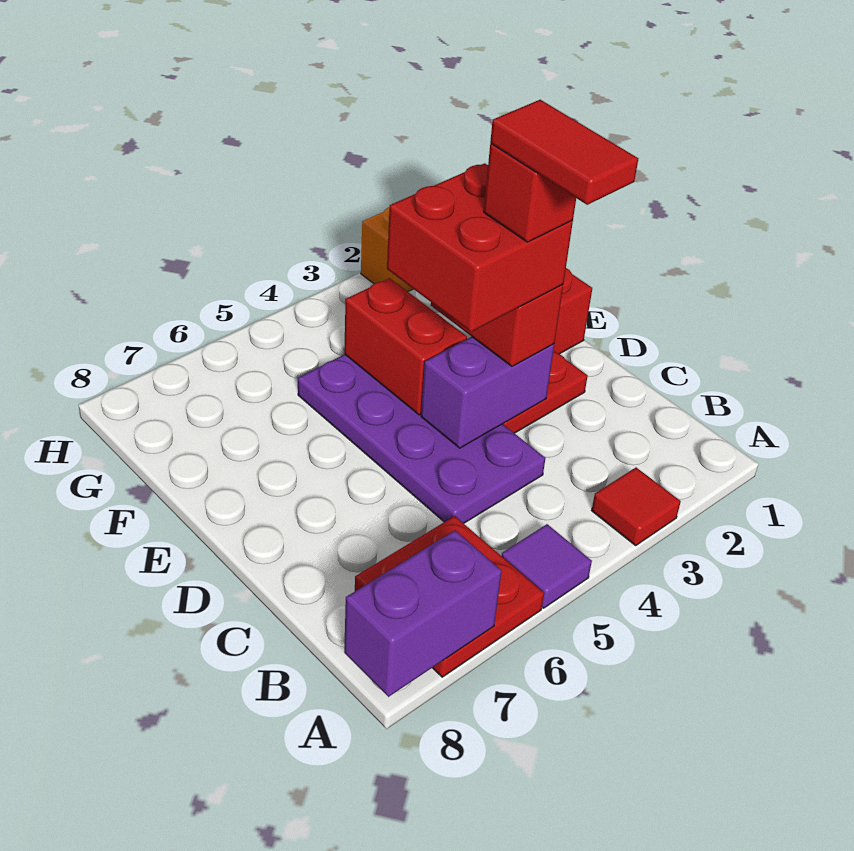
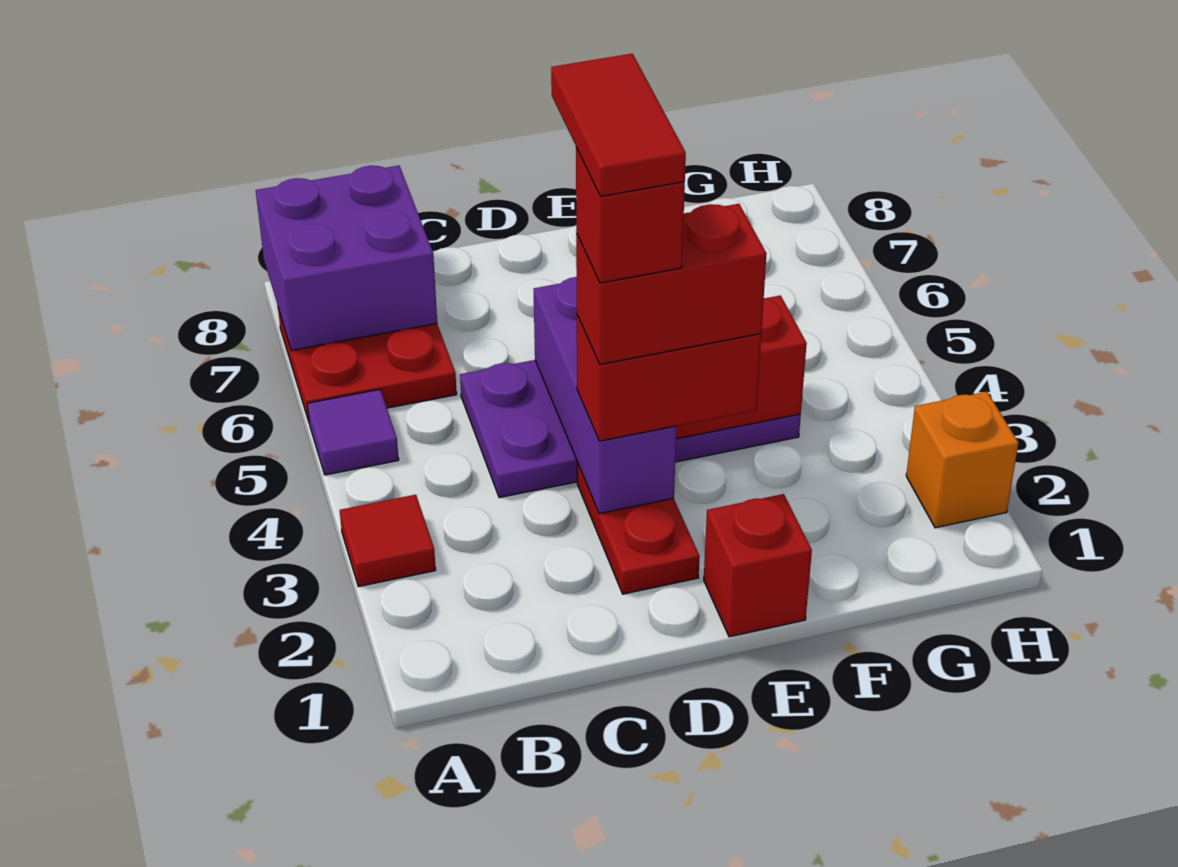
purple 1x2 brick [344,530,502,697] -> purple 2x2 brick [256,166,437,351]
red 1x2 tile [490,100,638,205] -> red 1x2 tile turned to [551,54,686,197]
purple 1x2 brick [421,337,554,448] -> purple 1x3 brick [533,277,676,514]
red 2x2 brick [387,163,573,332] -> red 1x2 brick [576,204,767,364]

